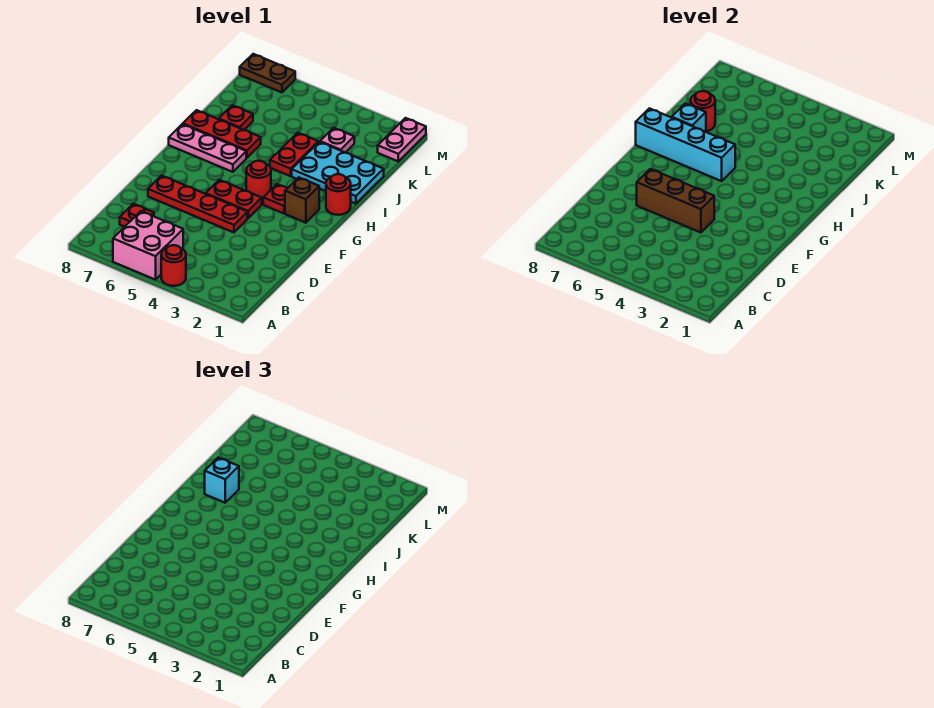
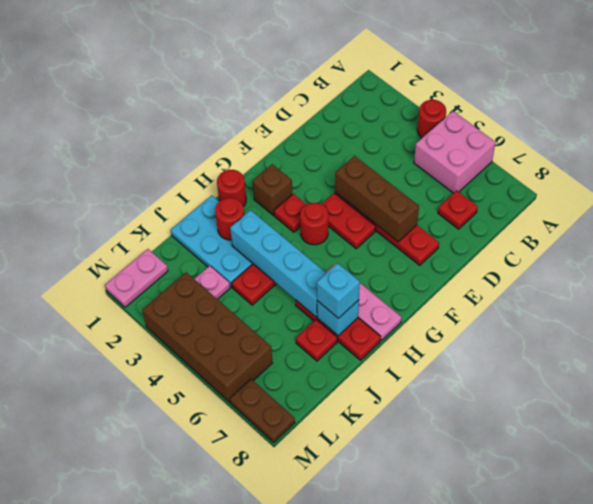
cyan 1x4 brick [636,108,735,181] -> cyan 1x4 brick moved to [230,210,326,317]
red 1x1 round brick [691,91,715,131] -> red 1x1 round brick moved to [215,198,244,240]
none -> brown 2x4 brick [142,272,272,402]

